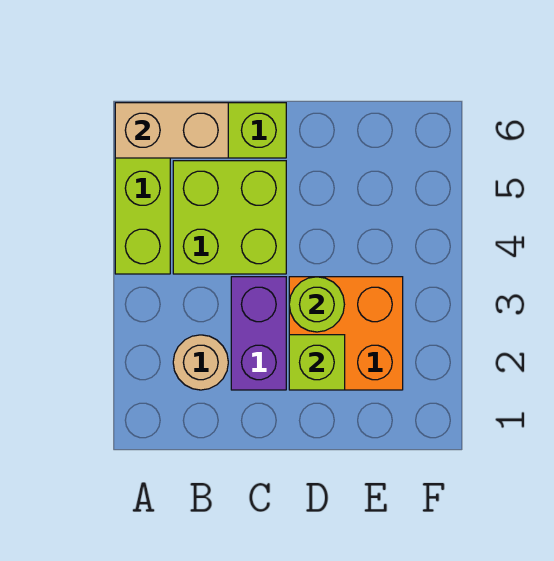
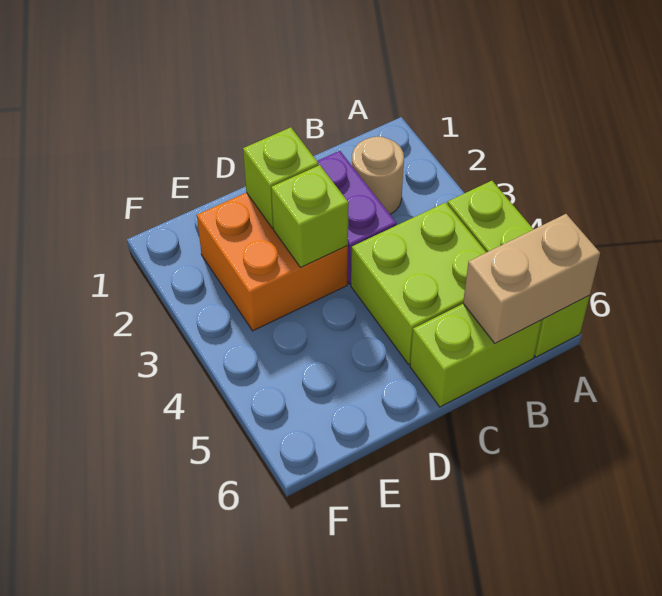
lime 1x1 round brick [289,277,344,332] -> lime 1x1 brick [271,165,349,268]

